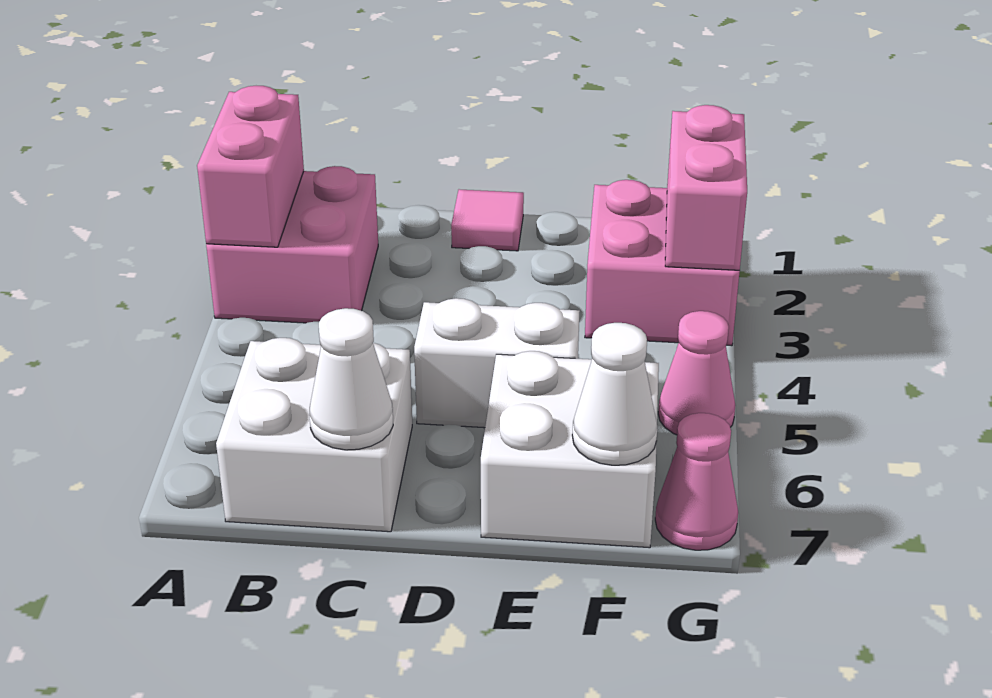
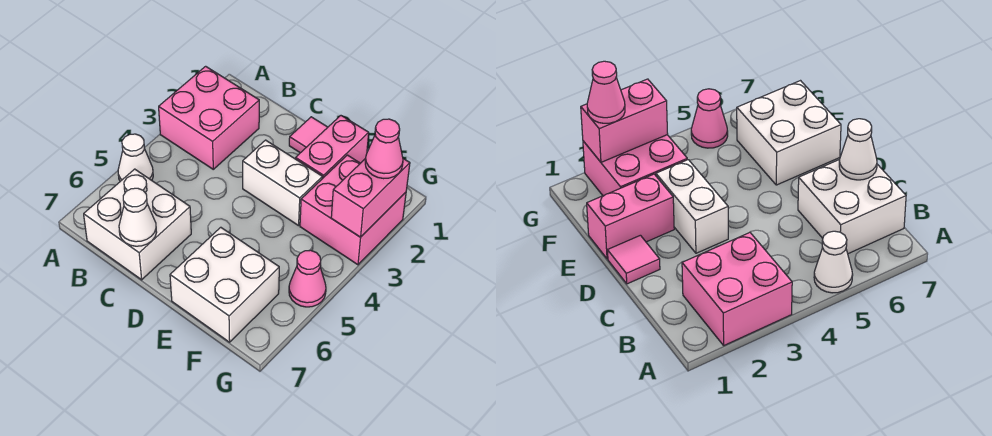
pink 1x2 brick [197,86,304,247] -> pink 1x2 brick moved to [296,116,369,179]
white 1x2 brick [414,298,580,428] -> white 1x2 brick moved to [243,140,322,226]
white 1x1 cone [572,323,657,465] -> white 1x1 cone moved to [118,134,153,181]
pink 1x1 cone [655,413,738,550] -> pink 1x1 cone moved to [365,119,403,179]

